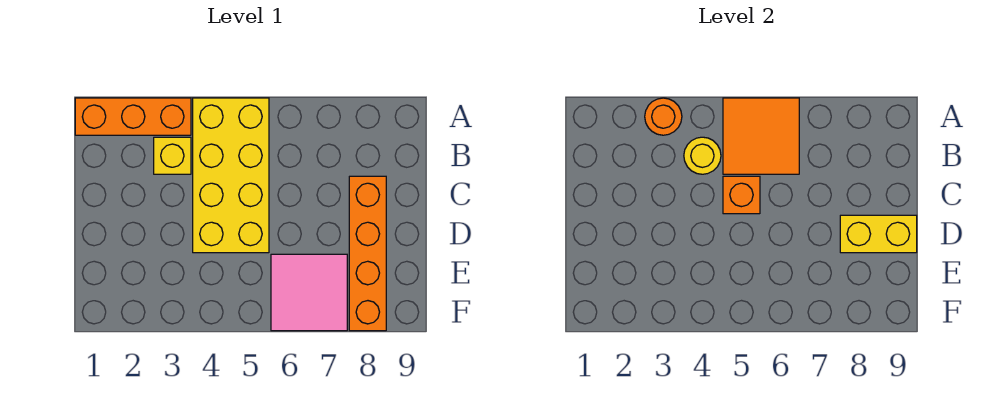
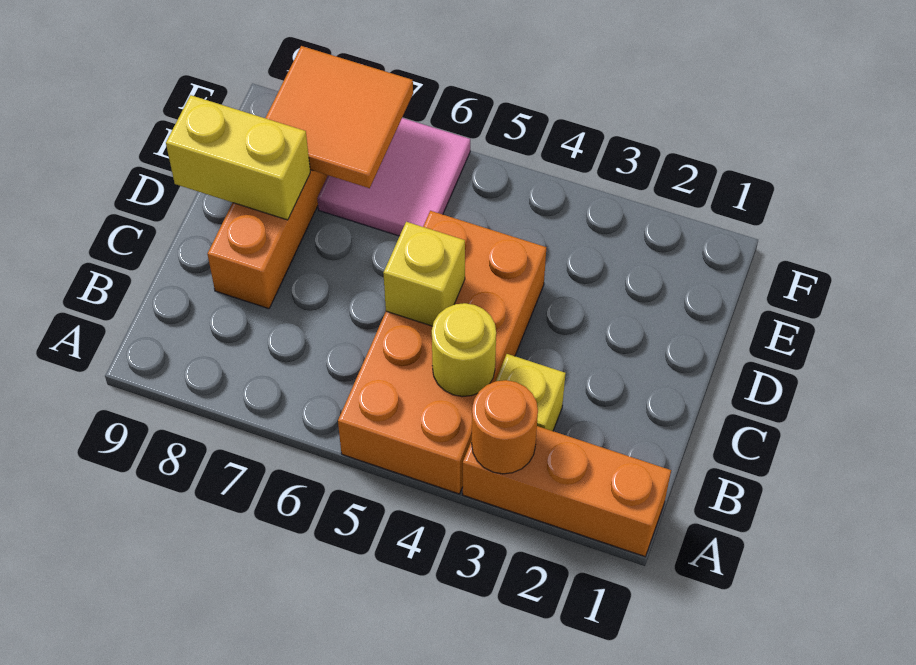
yellow 2x4 brick [193,98,269,253] -> orange 2x4 brick [338,211,546,494]
orange 2x2 tile [723,98,799,174] -> orange 2x2 tile moved to [266,46,413,188]
orange 1x1 brick [723,176,760,214] -> yellow 1x1 brick [383,222,465,326]

